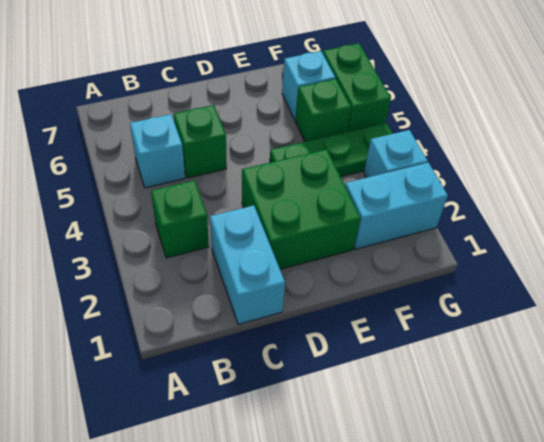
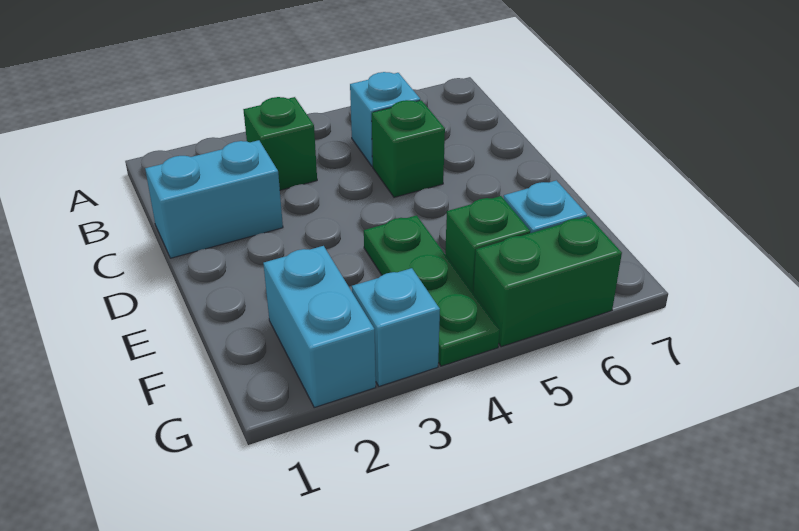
green 2x2 brick [242,149,361,269] -> none

